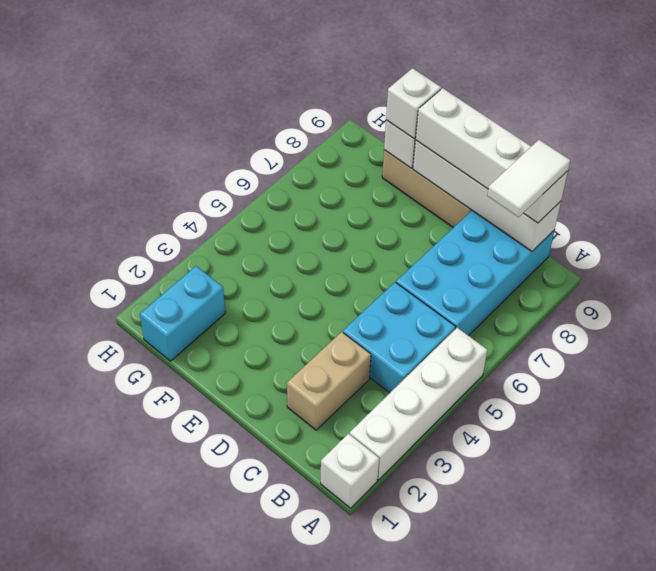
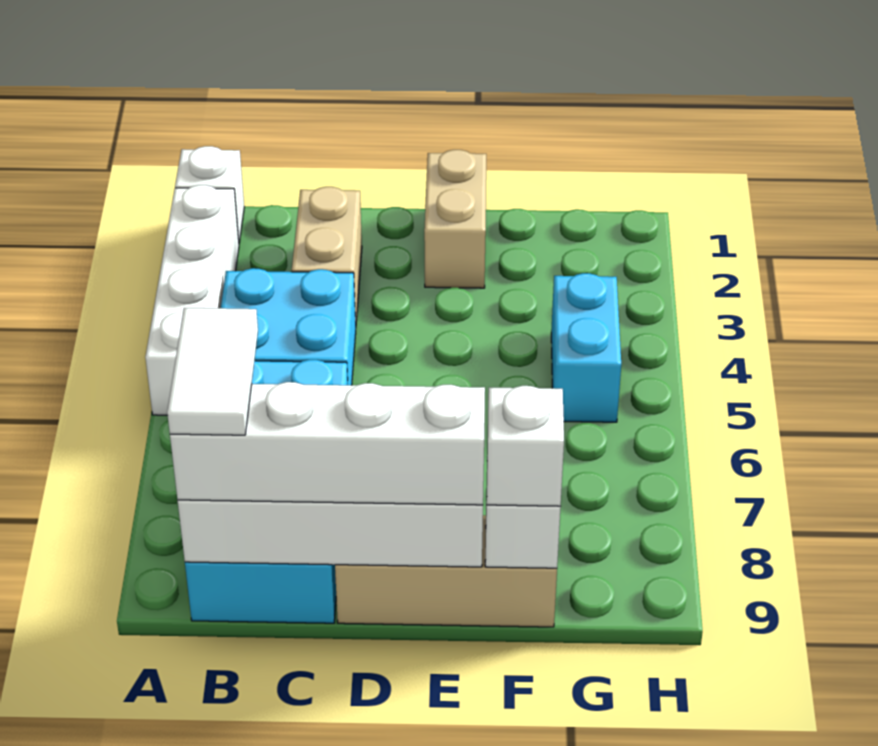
none -> tan 1x2 brick [424,150,486,288]
cyan 1x2 brick [140,266,225,361] -> cyan 1x2 brick moved to [551,273,621,422]

